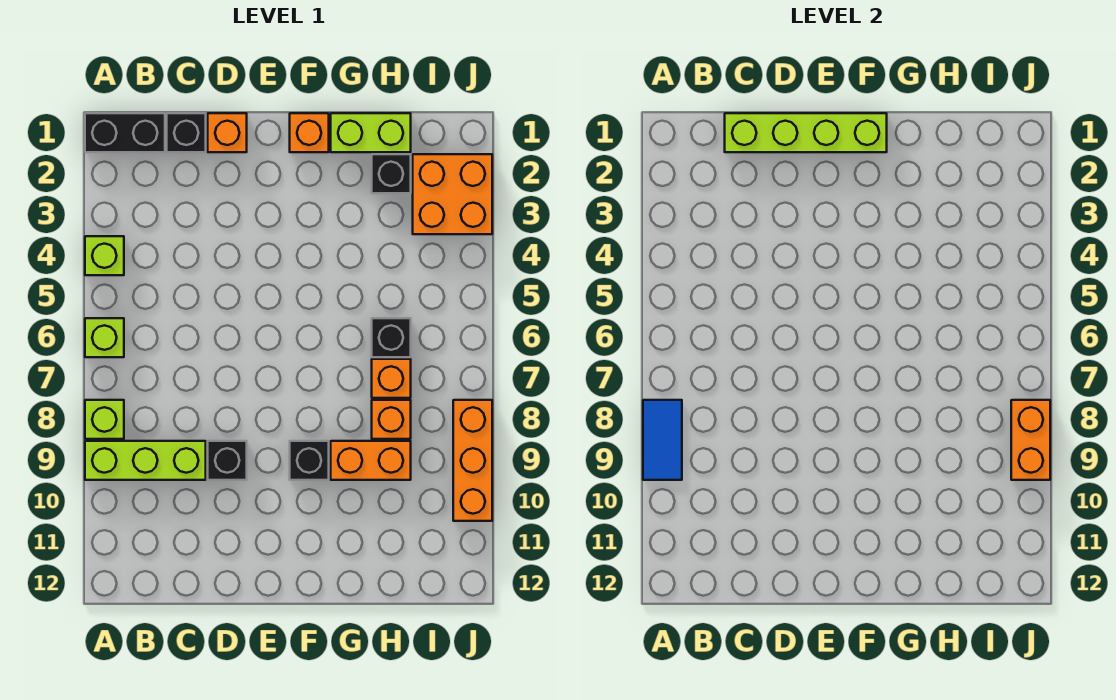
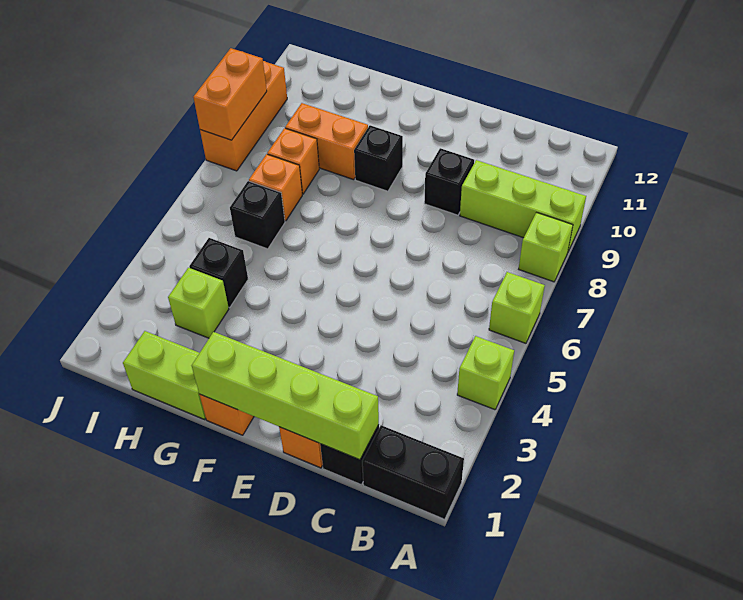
blue 1x2 tile [643,400,682,480] -> none
black 1x1 brick [372,154,411,193] -> black 1x1 brick moved to [189,238,248,307]
none -> lime 1x1 brick [168,268,229,338]
orange 2x2 brick [413,154,492,234] -> none

